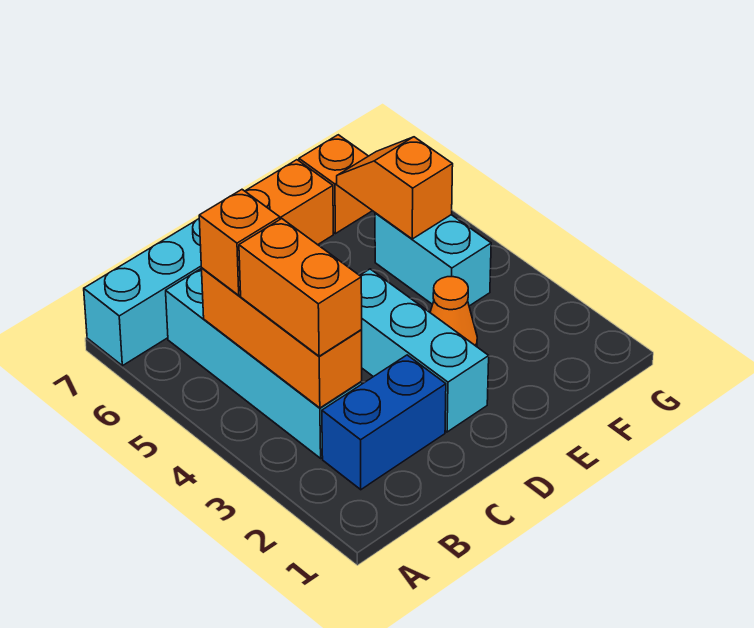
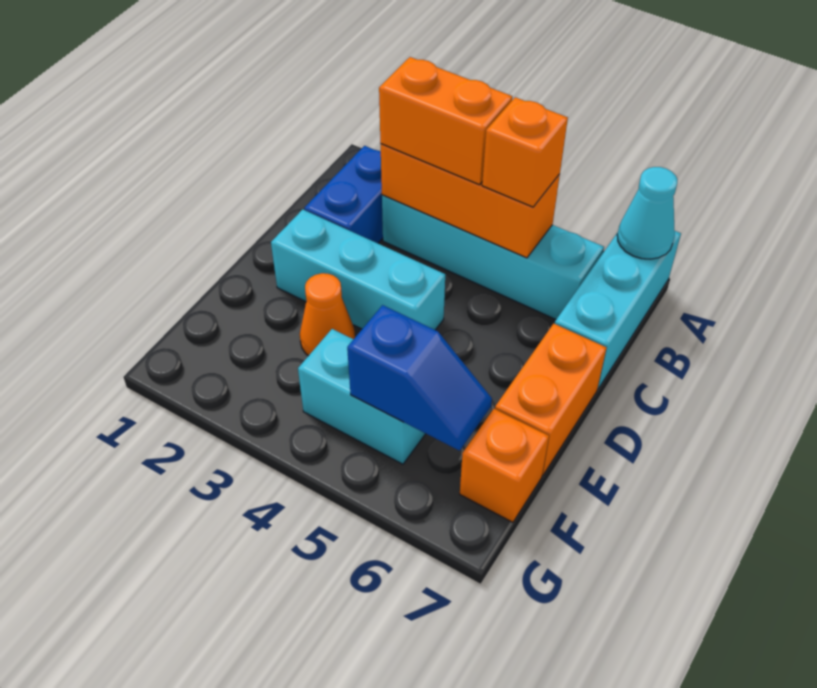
none -> cyan 1x1 cone [617,167,677,259]
orange 1x2 slope [337,137,453,239] -> blue 1x2 slope [347,305,492,451]

